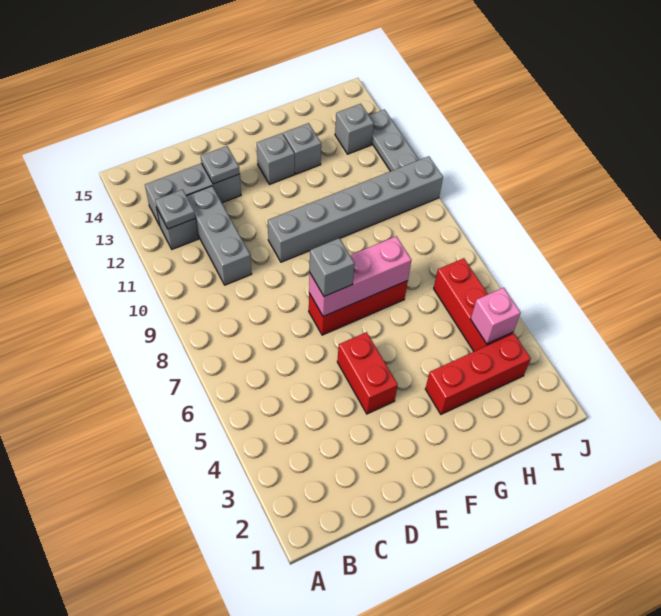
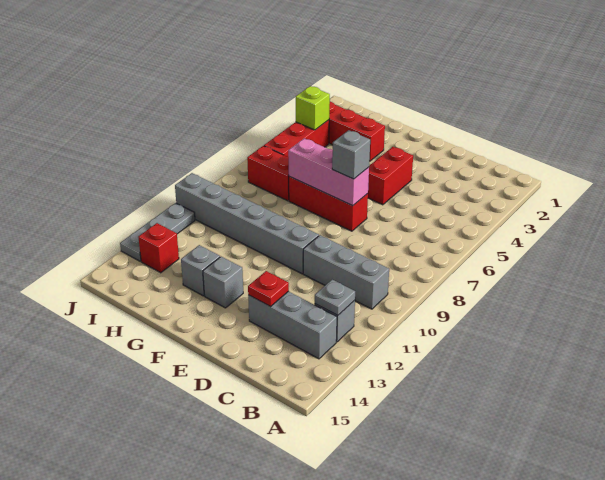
grey 1x3 brick [187,186,252,285] -> grey 1x3 brick turned to [303,235,389,309]
grey 1x1 plate [201,146,240,184] -> red 1x1 plate [248,271,289,307]
none -> red 1x2 brick [247,146,289,201]
pink 1x1 brick [471,288,521,344] -> lime 1x1 brick [296,86,330,130]
grey 1x1 brick [335,104,374,154] -> red 1x1 brick [138,223,179,273]

